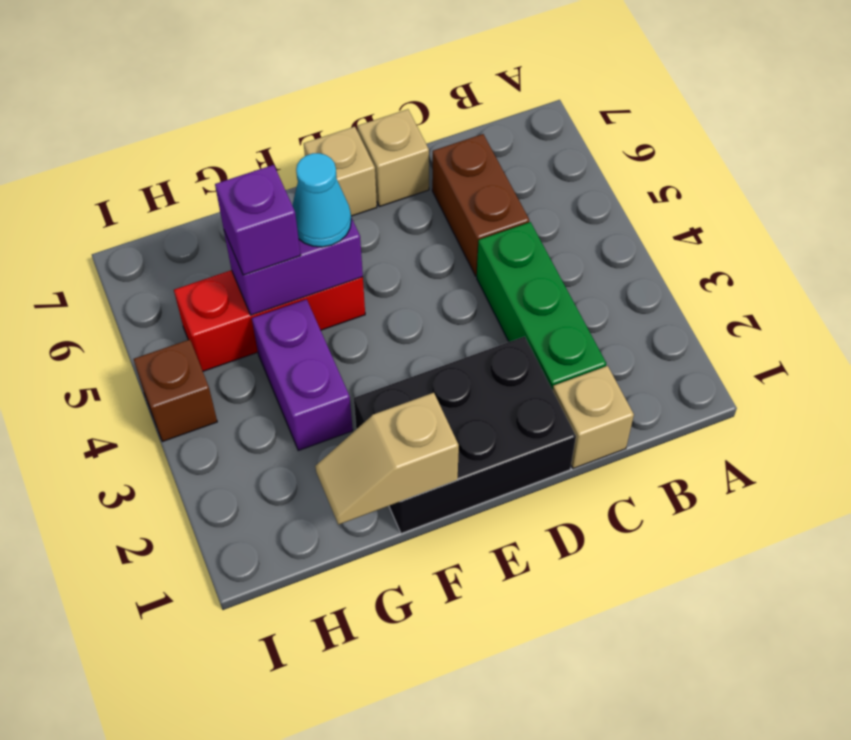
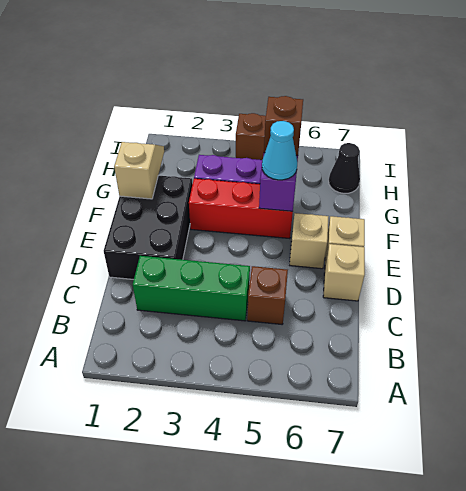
tan 1x1 brick [553,366,634,469] -> tan 1x1 brick moved to [290,213,328,269]
brown 1x2 brick [432,134,529,276] -> brown 1x1 brick [247,266,288,324]
red 1x3 brick [174,270,365,371] -> red 1x3 brick turned to [189,179,293,239]
purple 1x1 brick [215,165,301,275] -> brown 1x1 brick [264,96,303,155]
none -> black 1x1 cone [329,143,360,193]

